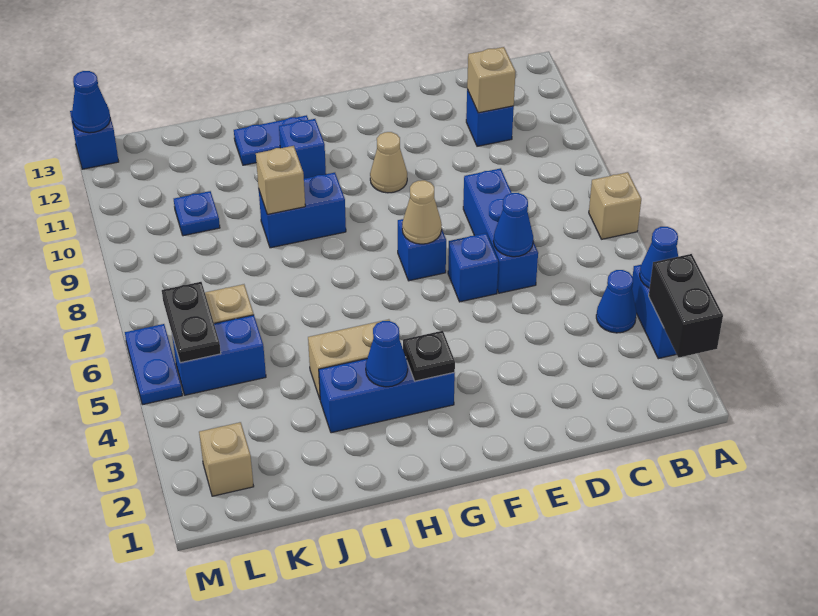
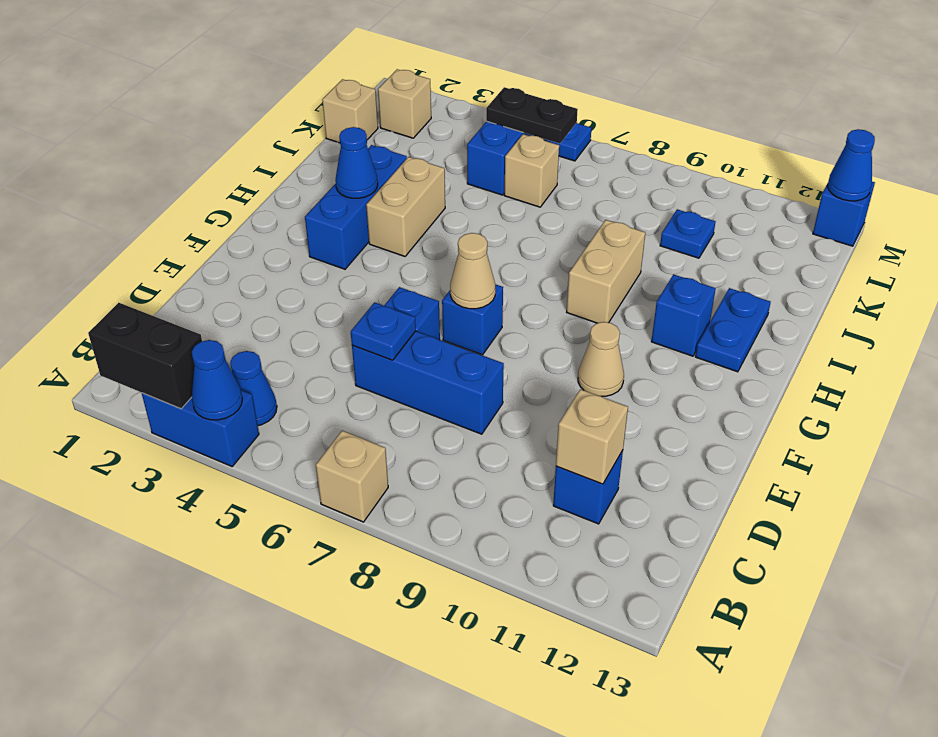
blue 1x1 cone [493,193,533,257] -> blue 1x1 plate [351,302,416,360]
black 1x1 plate [403,331,455,381] -> none
blue 1x2 brick [259,173,346,248] -> tan 1x2 brick [567,220,645,323]
tan 1x1 brick [256,146,305,214] -> tan 1x1 brick moved to [322,79,378,143]

